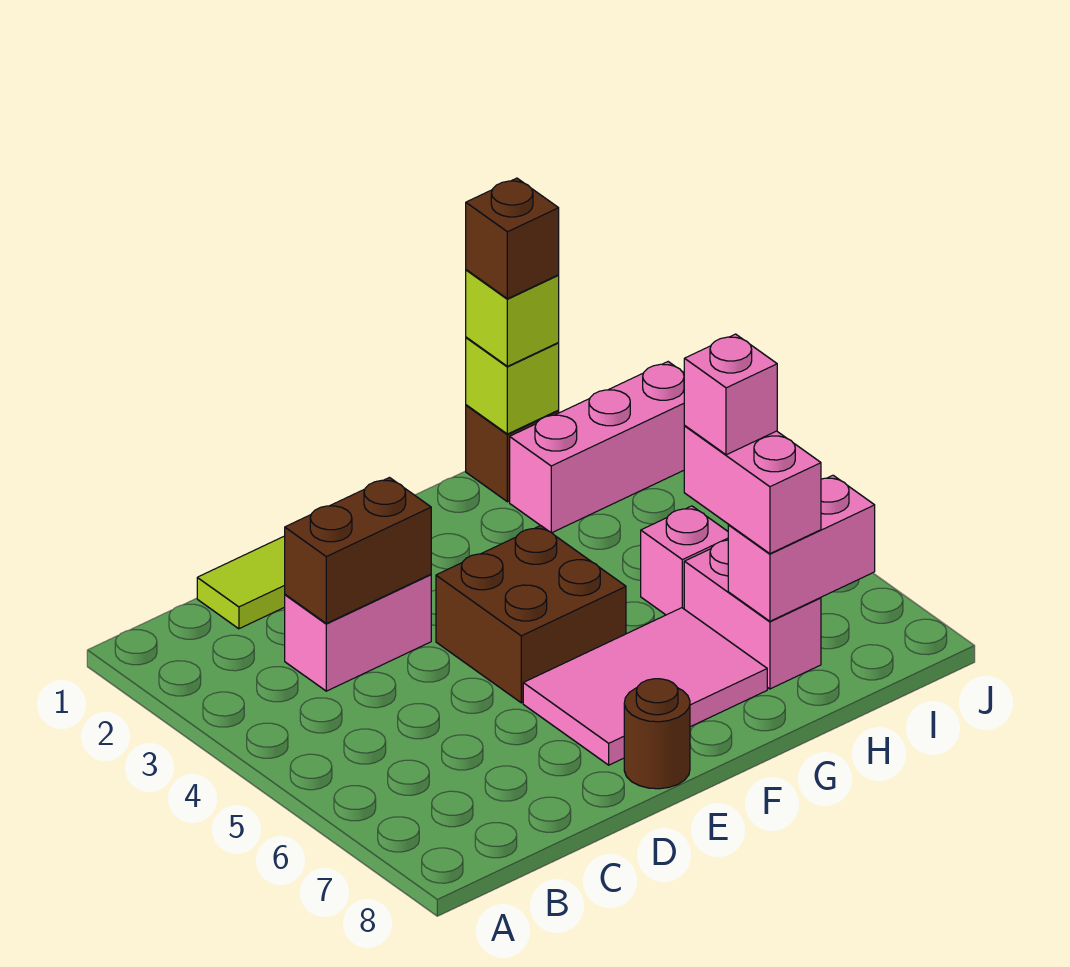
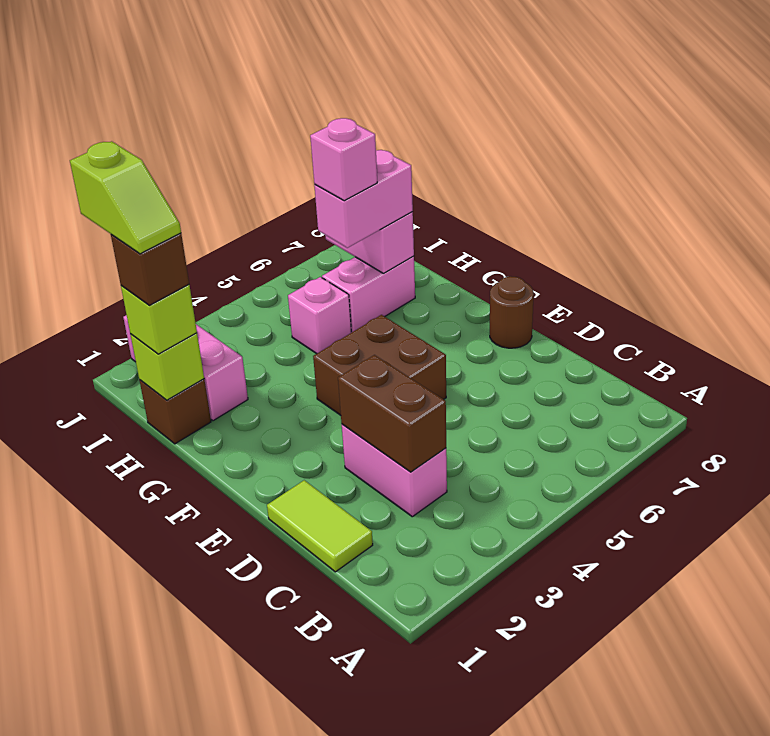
pink 2x3 tile [523,608,767,765] -> none
none -> lime 1x2 slope [70,141,181,254]

